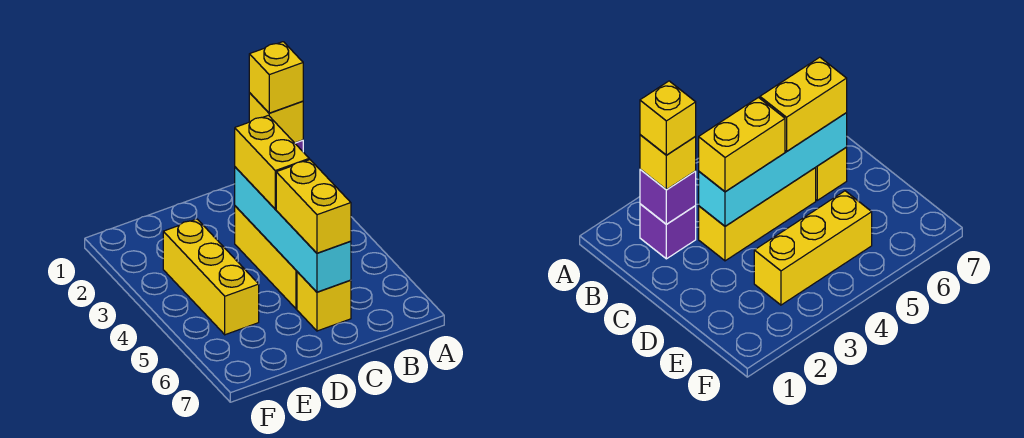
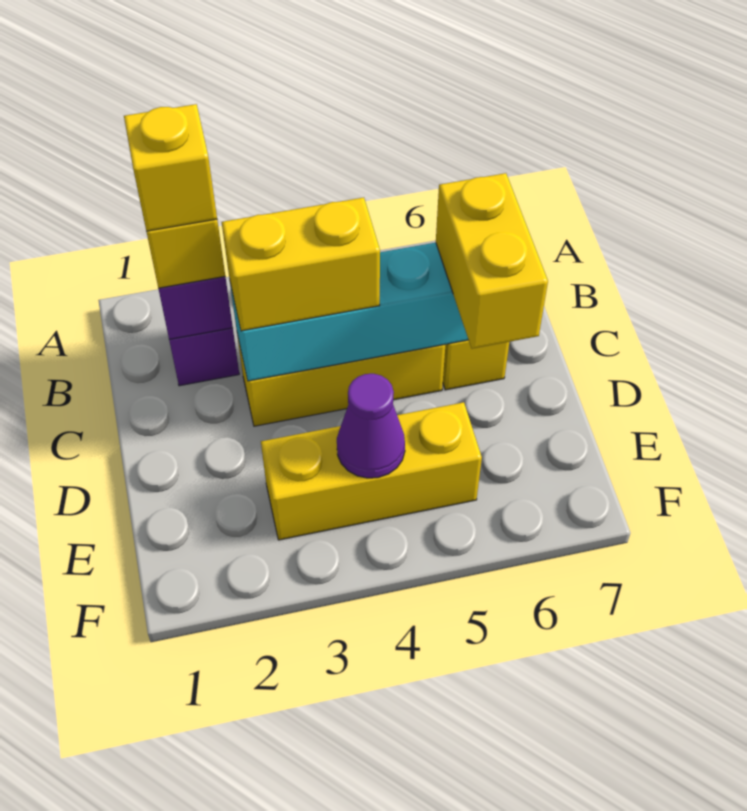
yellow 1x2 brick [276,160,351,253] -> yellow 1x2 brick turned to [436,173,548,349]
none -> purple 1x1 cone [337,374,405,478]

